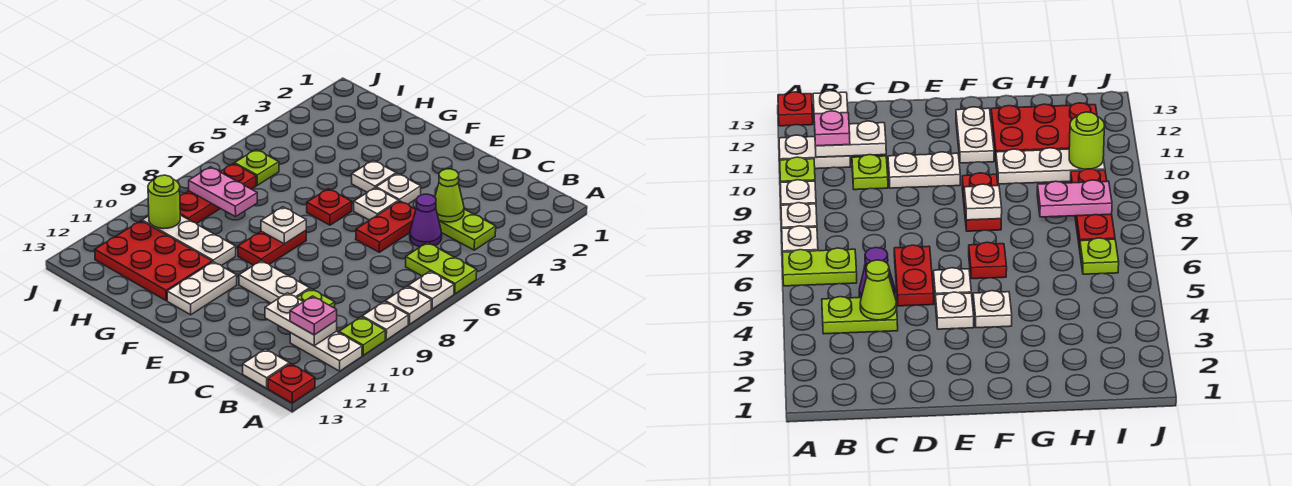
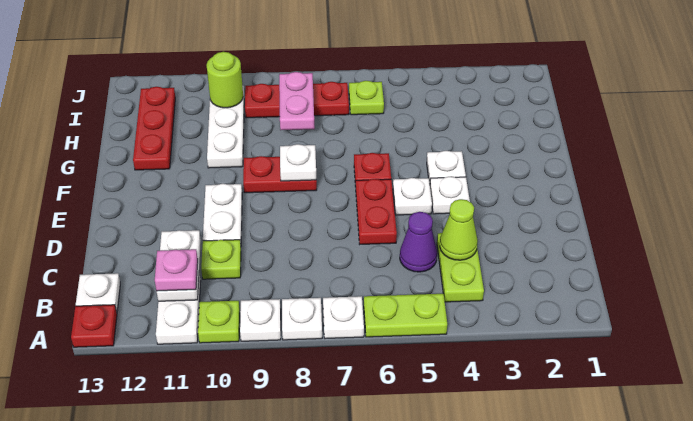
lime 1x2 plate [406,243,477,294] -> lime 1x2 plate turned to [364,294,447,337]
red 1x2 plate [356,201,416,252] -> red 1x2 plate turned to [356,179,397,244]
white 1x2 plate [167,262,237,315] -> none
red 2x3 plate [95,221,212,300] -> red 1x3 plate [133,87,175,170]

